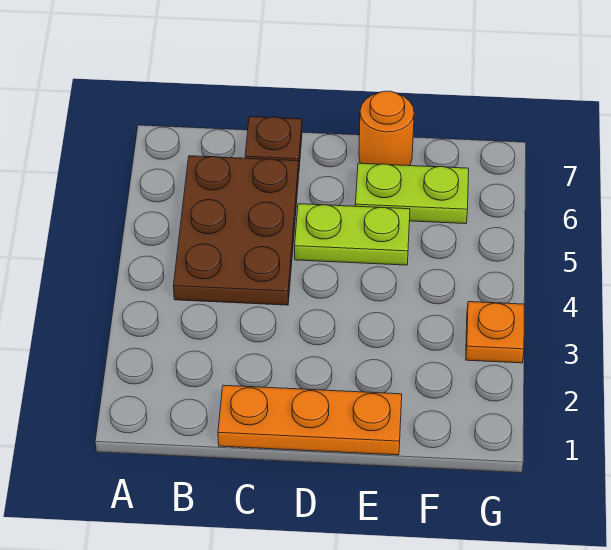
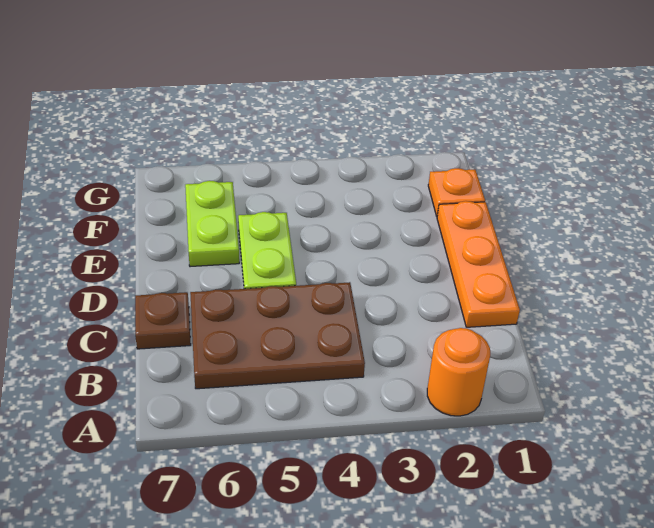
orange 1x1 round brick [359,91,414,166] -> orange 1x1 round brick moved to [427,328,490,416]
orange 1x1 plate [466,302,524,363] -> orange 1x1 plate moved to [428,168,485,216]

